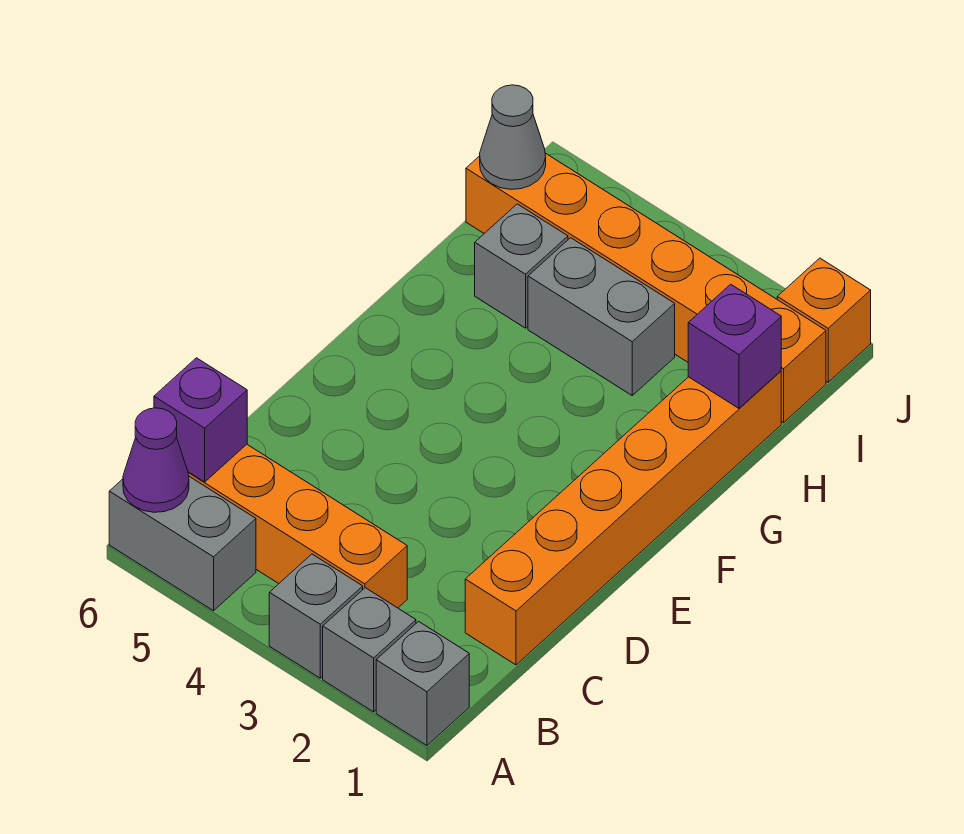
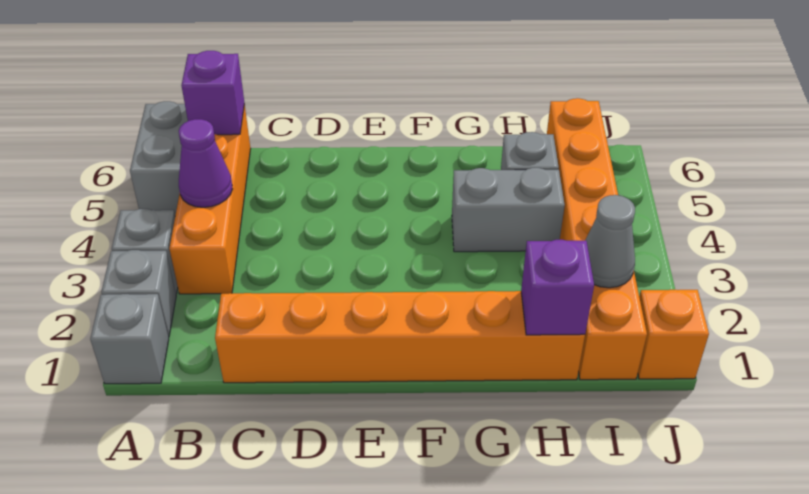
purple 1x1 cone [123,408,189,512] -> purple 1x1 cone moved to [179,119,233,207]
grey 1x2 brick [528,238,675,395] -> grey 1x2 brick turned to [452,168,565,252]
grey 1x1 cone [480,85,546,189] -> grey 1x1 cone moved to [585,195,635,288]

